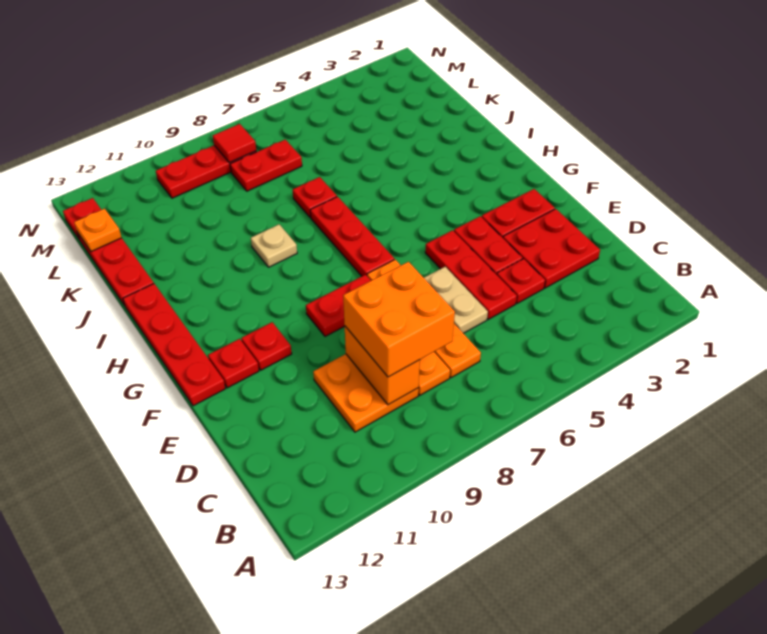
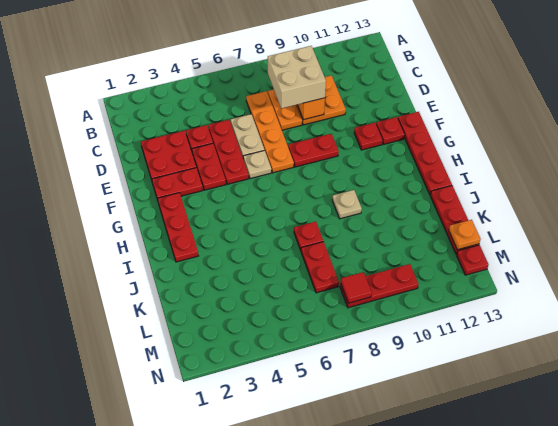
orange 2x2 brick [343,262,455,377] -> tan 2x2 brick [268,46,326,109]
none -> tan 1x1 plate [243,150,271,179]
red 1x3 plate [310,197,394,276] -> red 1x3 plate moved to [158,193,198,262]
red 1x2 plate [230,140,302,191] -> red 1x2 plate turned to [301,242,339,293]

